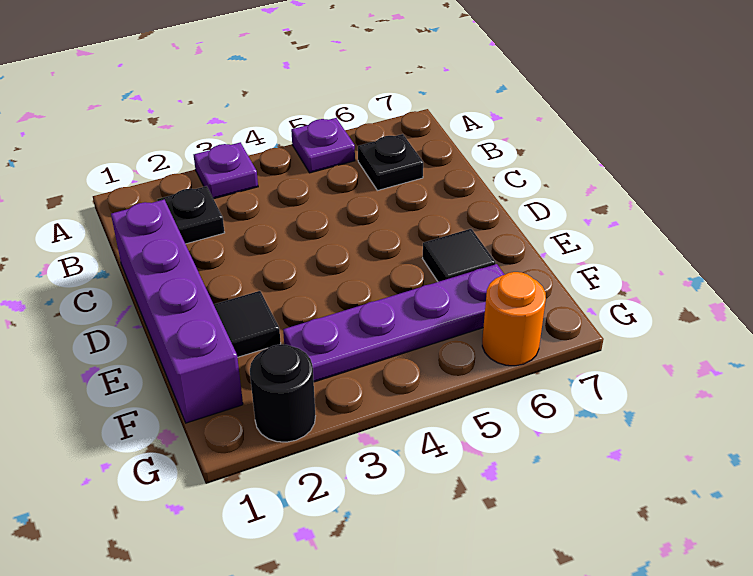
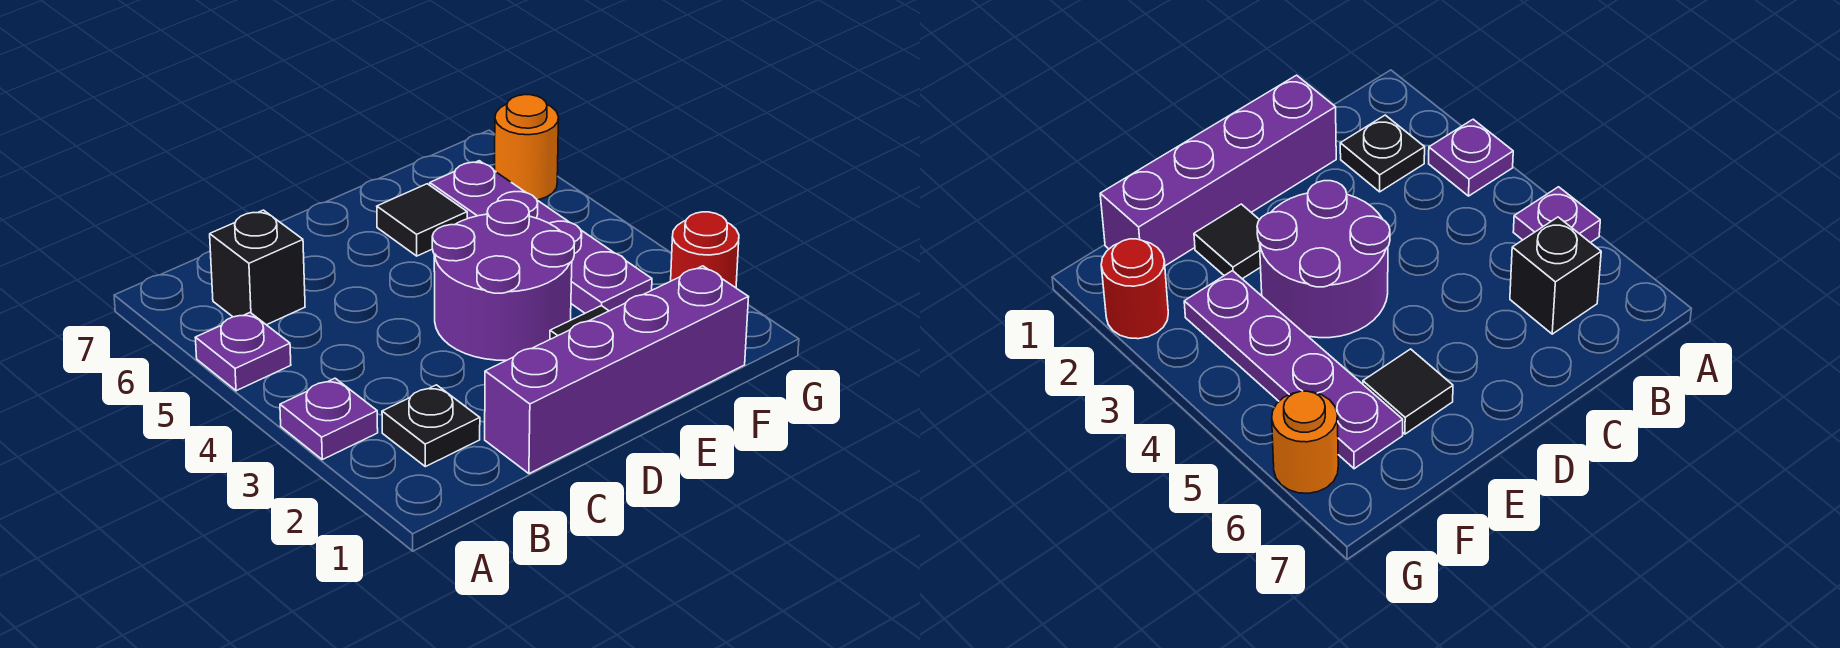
black 1x1 plate [358,134,423,191] -> black 1x1 brick [210,210,305,325]
none -> purple 2x2 round brick [432,200,575,360]
black 1x1 round brick [250,344,315,442] -> red 1x1 round brick [671,212,739,288]

